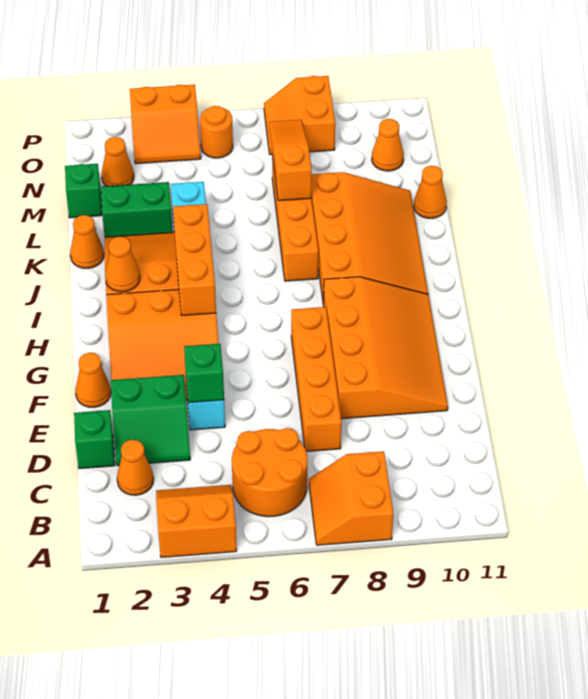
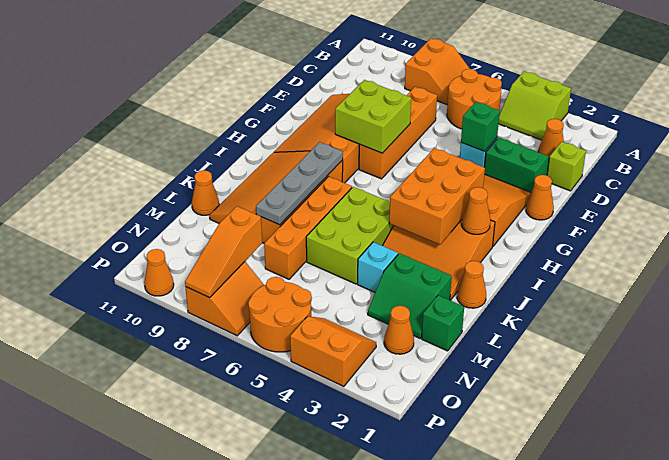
orange 2x2 slope [156,485,237,557] -> lime 2x2 slope [499,71,571,140]
green 1x1 brick [74,410,115,469] -> lime 1x1 brick [547,142,586,191]
none -> lime 2x2 brick [335,80,411,153]
orange 1x3 brick [173,204,216,315] -> orange 2x3 brick [389,148,485,244]
none -> grey 1x4 plate [256,142,343,225]
none -> lime 2x3 brick [306,187,394,284]
orange 1x3 slope [269,120,312,201] -> orange 1x3 slope moved to [185,206,262,298]
orange 1x1 cone [372,119,404,171] -> orange 1x1 cone moved to [144,249,174,296]
orange 1x1 round brick [200,106,233,158] -> orange 2x2 round brick [248,277,312,352]

